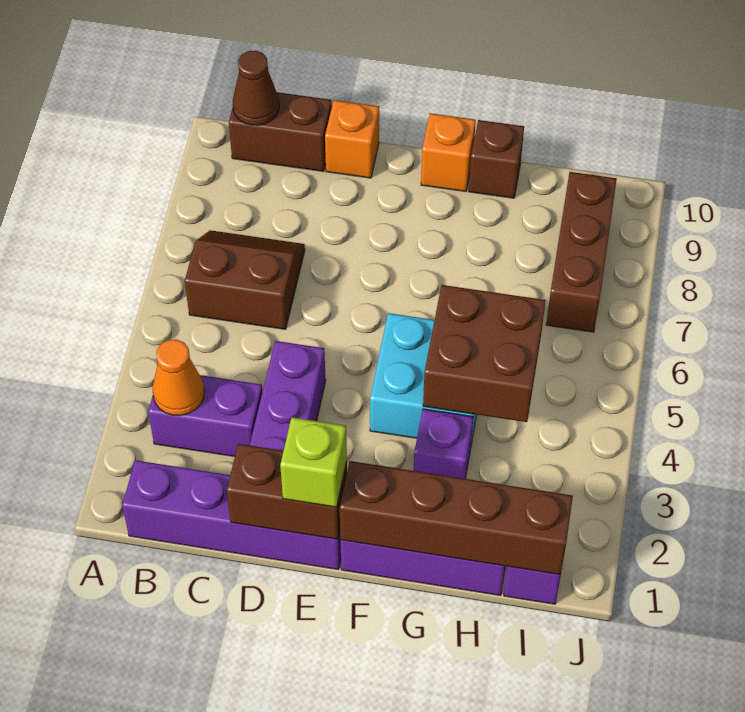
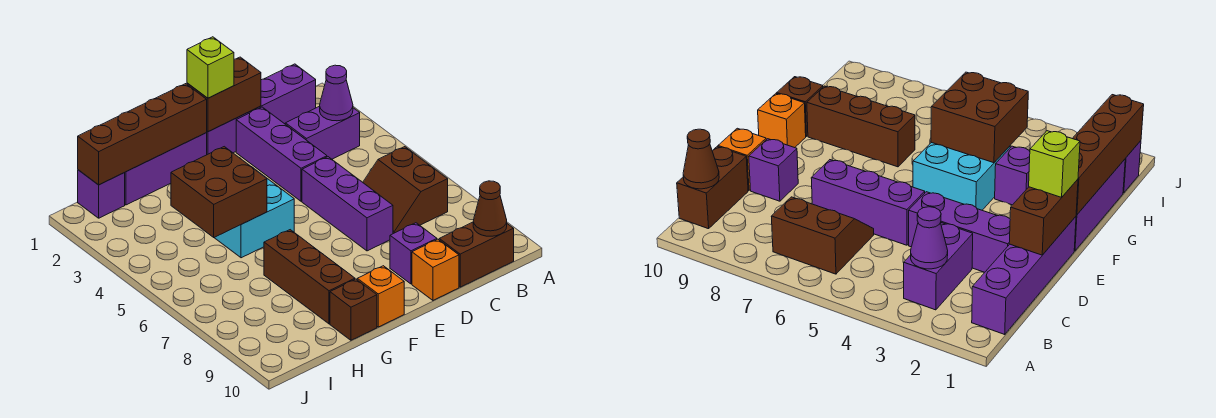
orange 1x1 cone [153,339,204,415] -> purple 1x1 cone [320,65,353,121]
brown 2x2 slope [185,230,305,329] -> brown 2x2 slope turned to [363,147,448,234]
none -> purple 1x3 brick [302,157,393,251]
none -> purple 1x1 brick [390,223,437,284]
brown 1x3 brick [546,172,617,332] -> brown 1x3 brick moved to [264,230,355,324]

